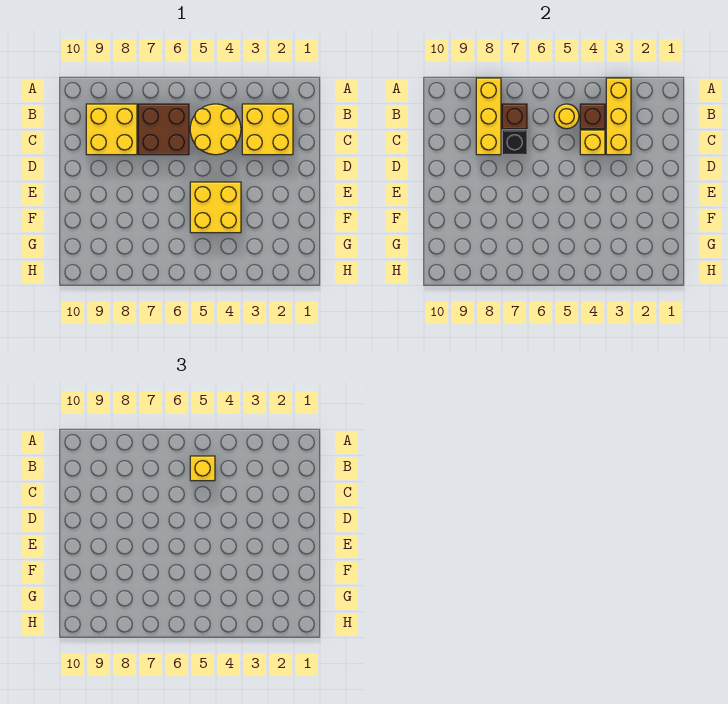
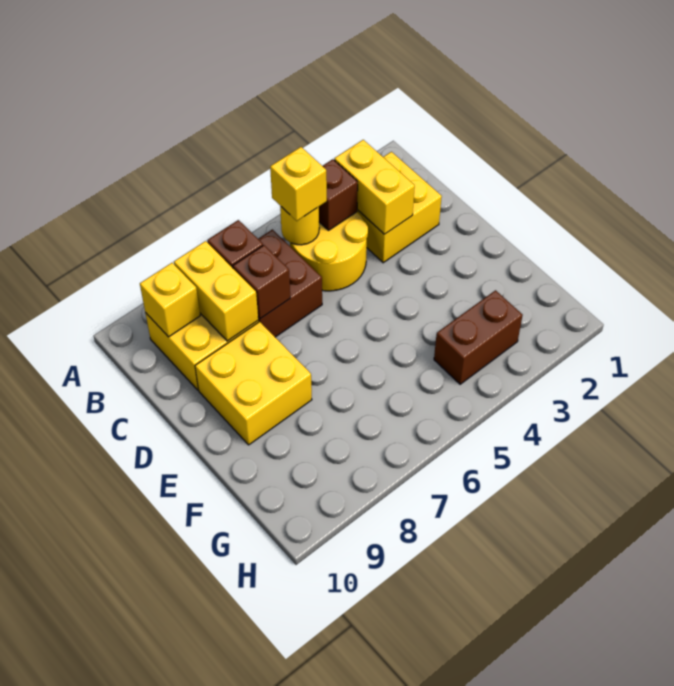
yellow 1x3 brick [606,78,631,155] -> yellow 1x2 brick [334,140,415,234]
yellow 1x3 brick [476,78,501,155] -> yellow 1x2 brick [174,241,258,341]
yellow 1x1 brick [580,130,605,155] -> yellow 1x1 brick moved to [140,263,200,337]
black 1x1 brick [502,130,527,155] -> brown 1x1 brick [233,245,290,319]
yellow 2x2 brick [190,182,241,233] -> yellow 2x2 brick moved to [195,322,312,445]
none -> brown 1x2 brick [434,290,523,384]

